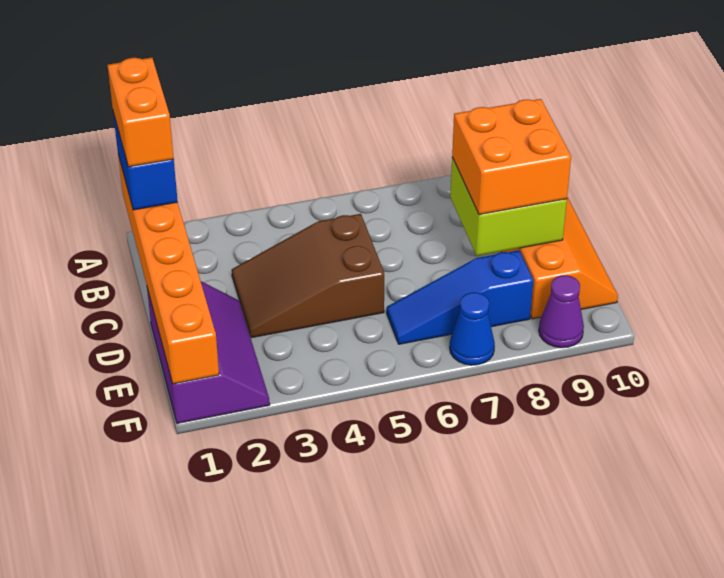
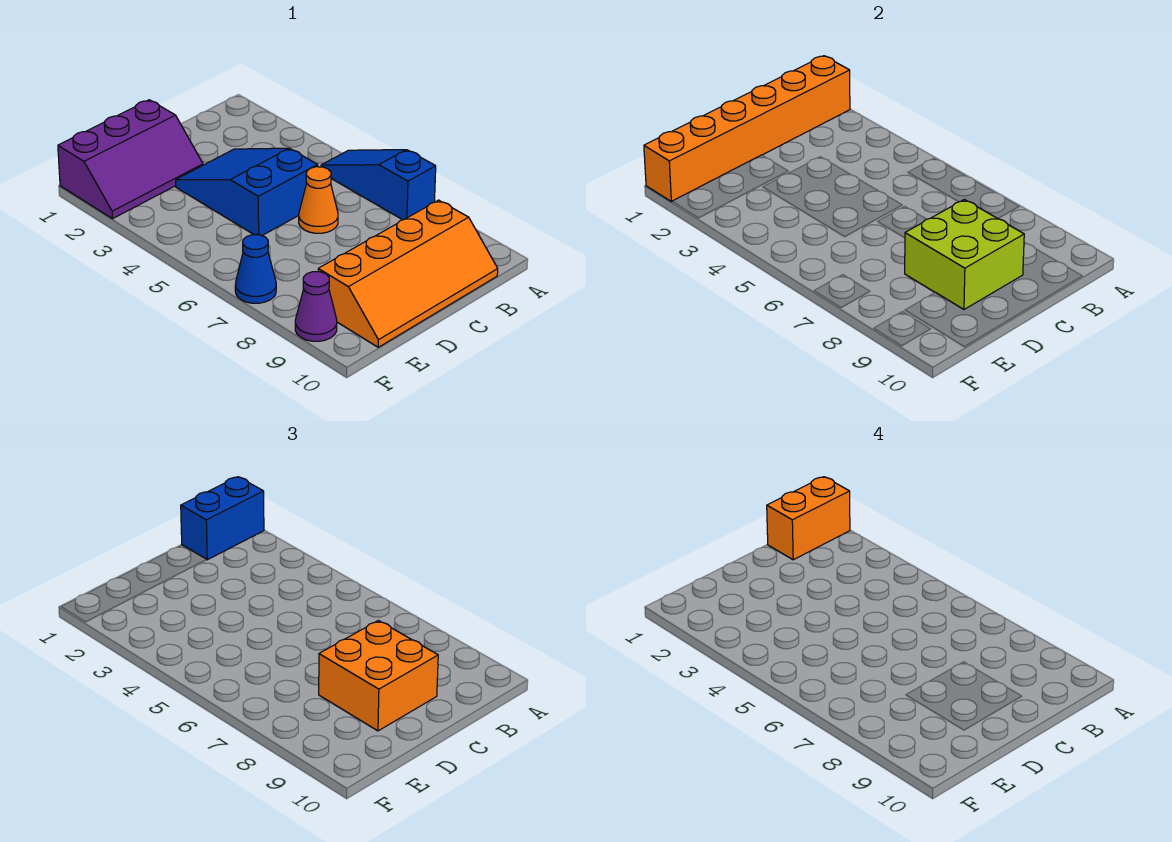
brown 2x3 slope [232,214,384,338] -> blue 2x3 slope [176,148,318,236]
none -> orange 1x1 cone [299,167,338,233]
blue 1x3 slope [387,250,533,344] -> blue 1x3 slope moved to [321,150,436,220]

